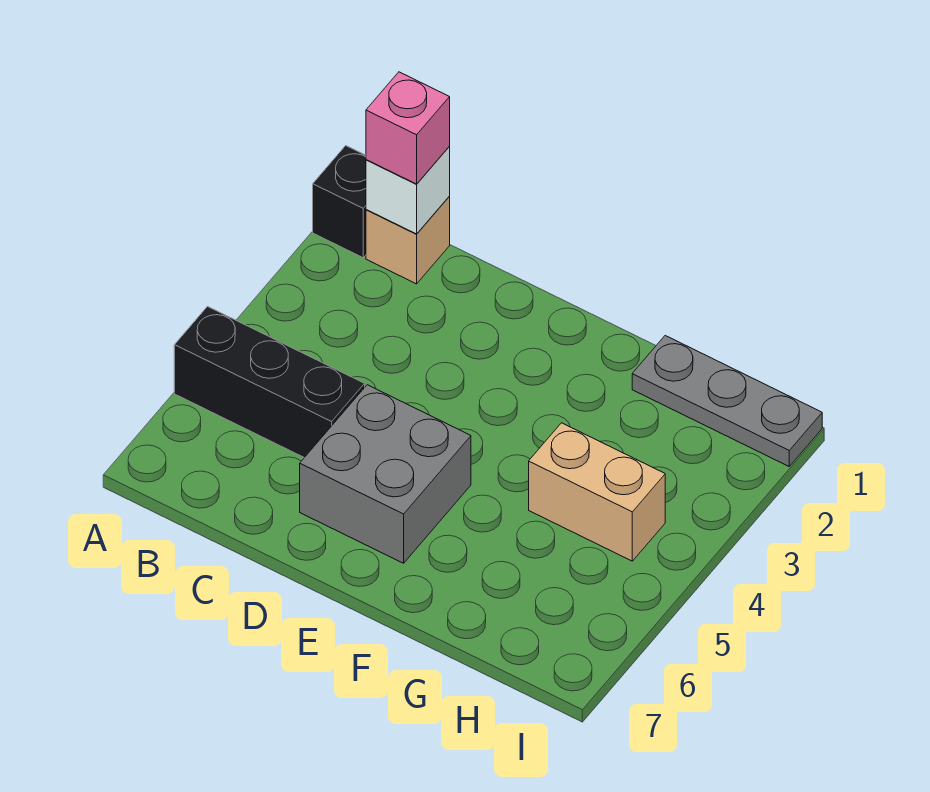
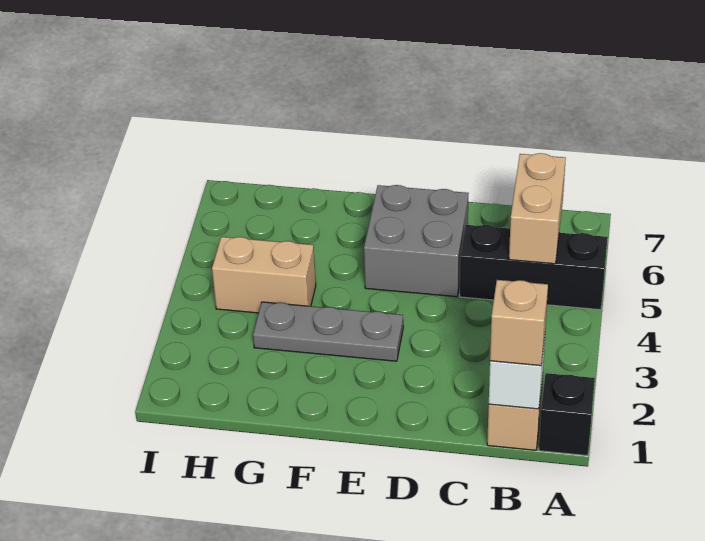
pink 1x1 brick [366,72,450,184] -> tan 1x1 brick [490,280,548,366]
none -> tan 1x2 brick [509,153,566,264]
grey 1x3 plate [632,336,822,466] -> grey 1x3 plate moved to [253,302,403,361]

